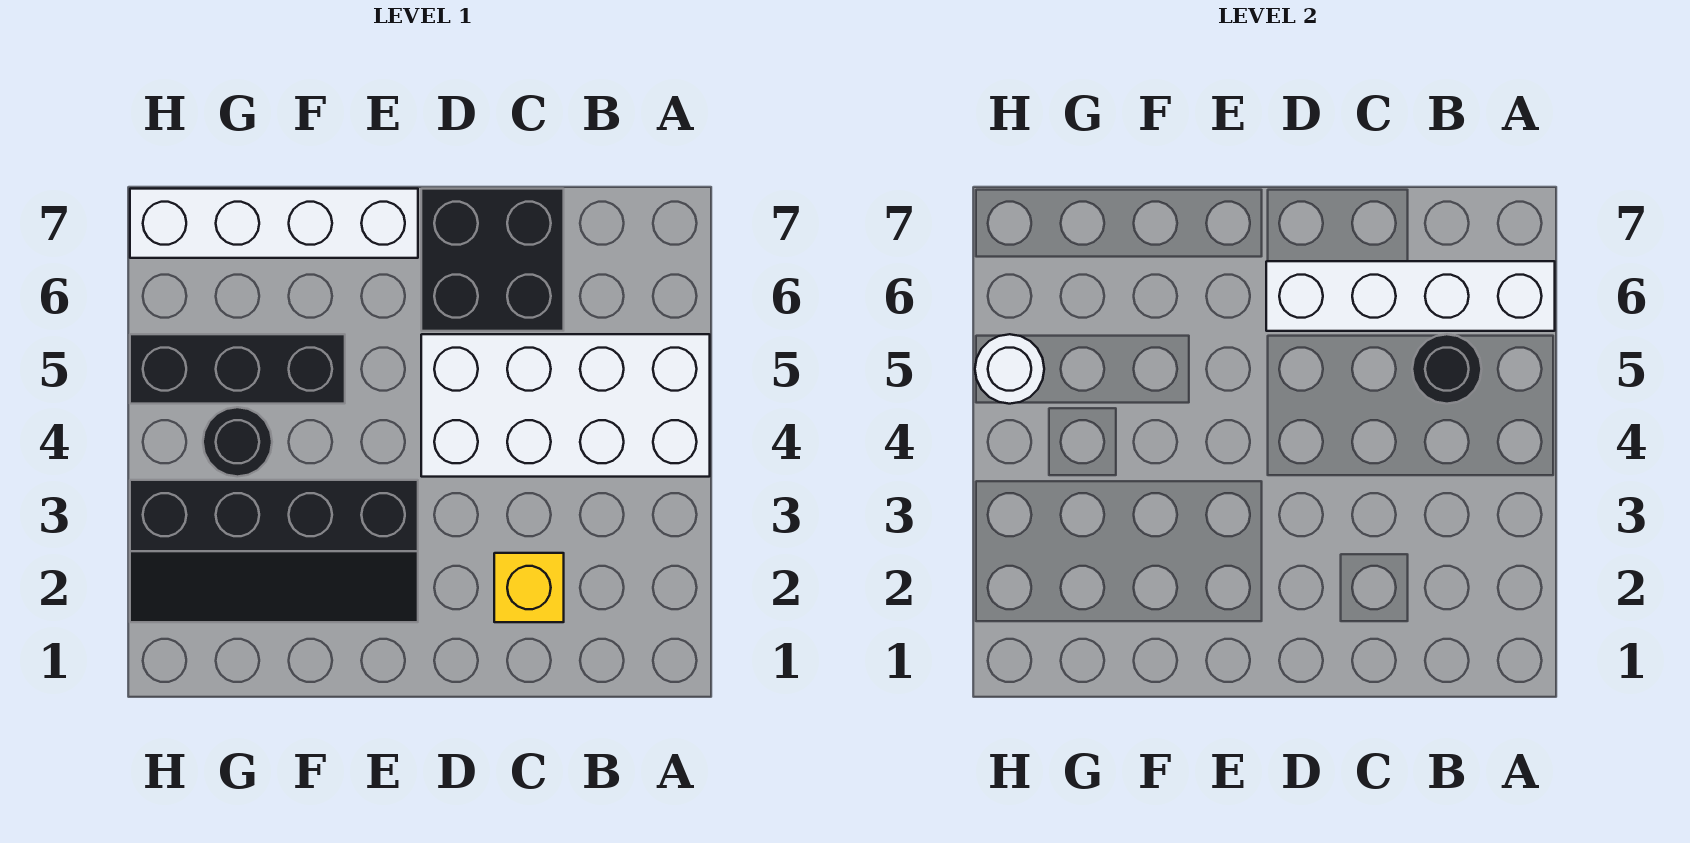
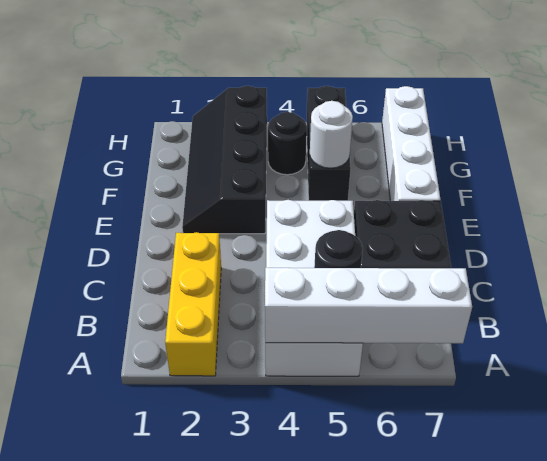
white 1x4 brick [1266,261,1555,331] -> white 1x4 brick turned to [265,268,472,343]
yellow 1x1 brick [494,553,564,622] -> yellow 1x3 brick [165,232,221,376]
white 1x1 round brick [975,334,1044,404] -> white 1x1 round brick moved to [310,101,353,168]

